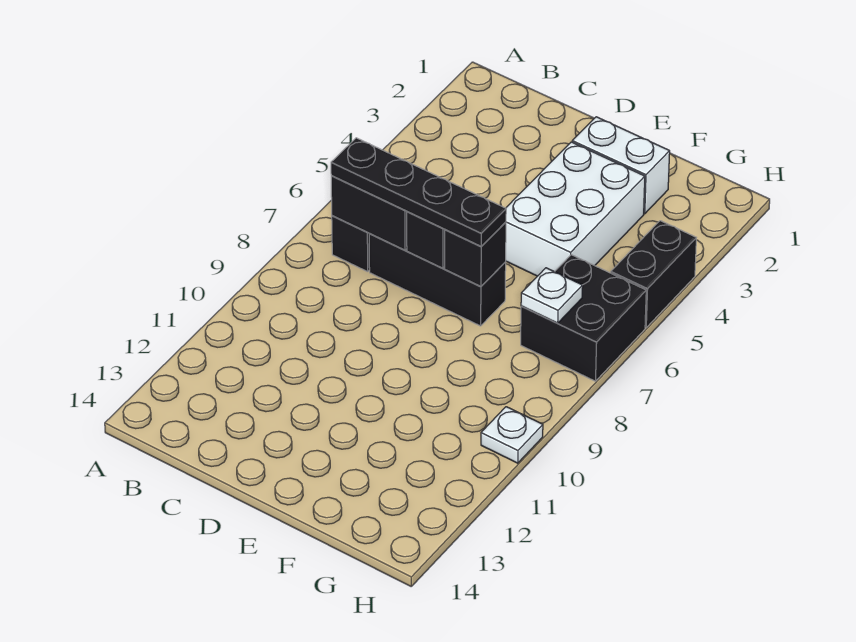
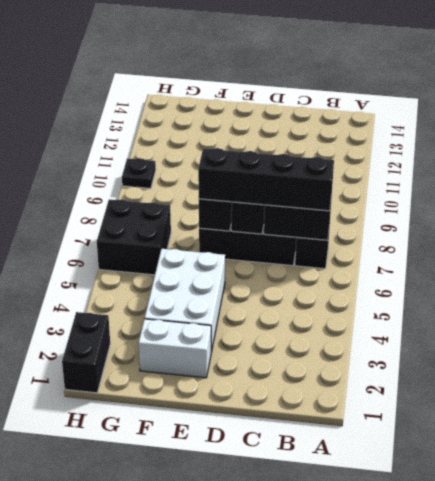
black 1x4 plate [331,138,506,246] -> black 1x4 brick [198,148,334,211]
white 1x1 plate [521,268,583,323] -> none
black 1x2 brick [611,221,696,328] -> black 1x2 brick moved to [62,312,110,393]
white 1x1 plate [481,407,543,463] -> black 1x1 plate [122,158,156,188]

